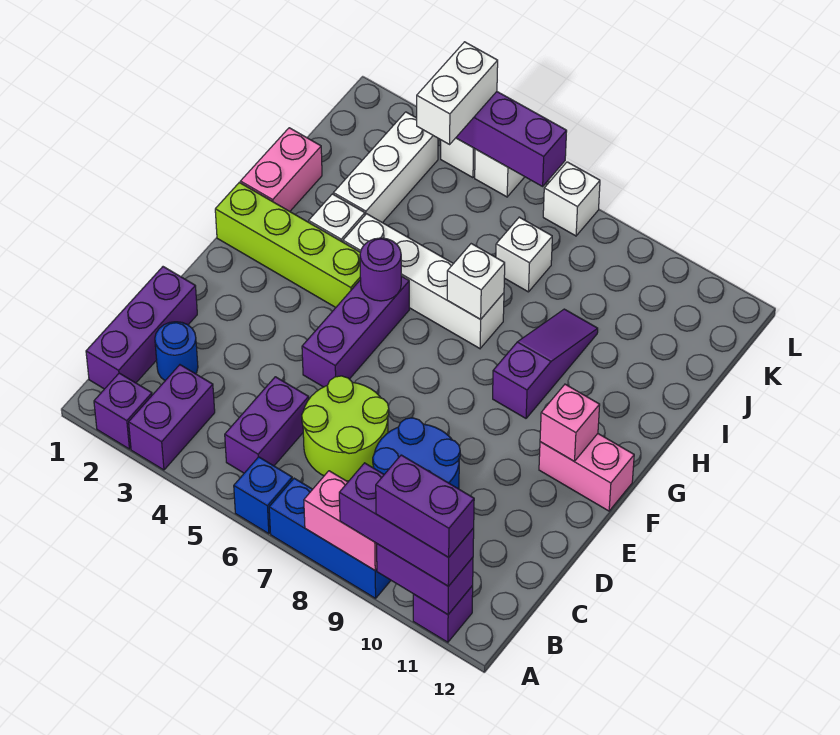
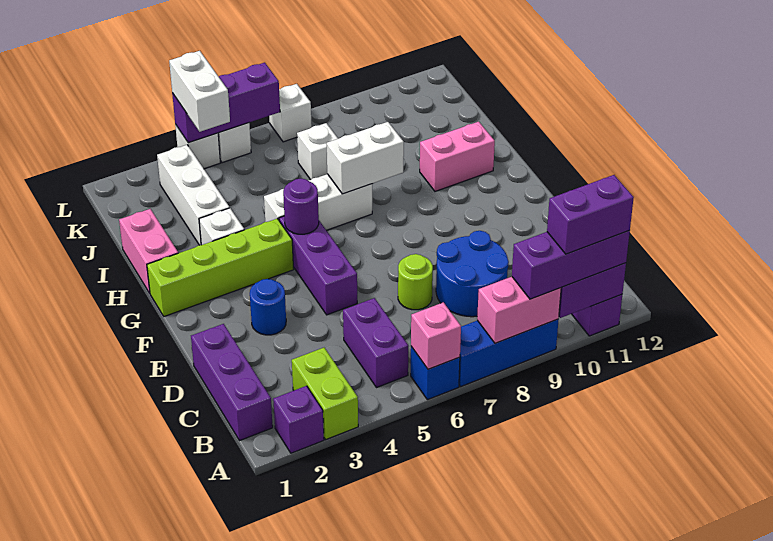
purple 1x2 brick [129,365,215,470] -> lime 1x2 brick [292,348,358,439]
blue 1x1 round brick [155,322,198,380] -> blue 1x1 round brick moved to [250,279,286,335]
lime 2x2 round brick [302,376,389,481] -> lime 1x1 round brick [398,254,433,310]
pink 1x2 brick [539,434,634,511] -> pink 1x2 brick moved to [420,122,495,191]
pink 1x1 brick [540,384,600,461] -> pink 1x1 brick moved to [411,302,461,369]
purple 1x3 slope [493,309,598,418] -> none
white 1x4 brick [343,214,504,348] -> white 1x3 brick [264,174,372,230]
white 1x1 brick [447,244,505,319] -> white 1x2 brick [327,122,404,194]

